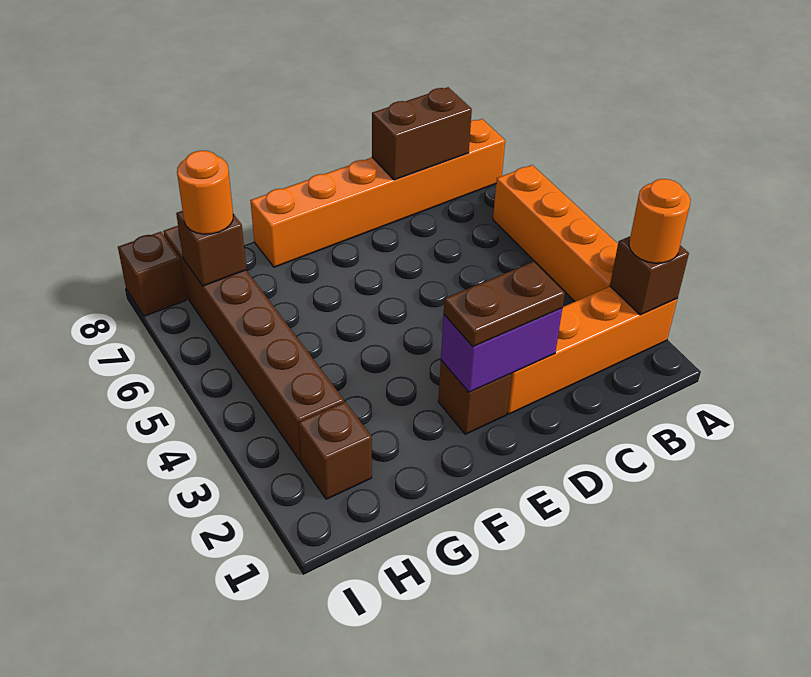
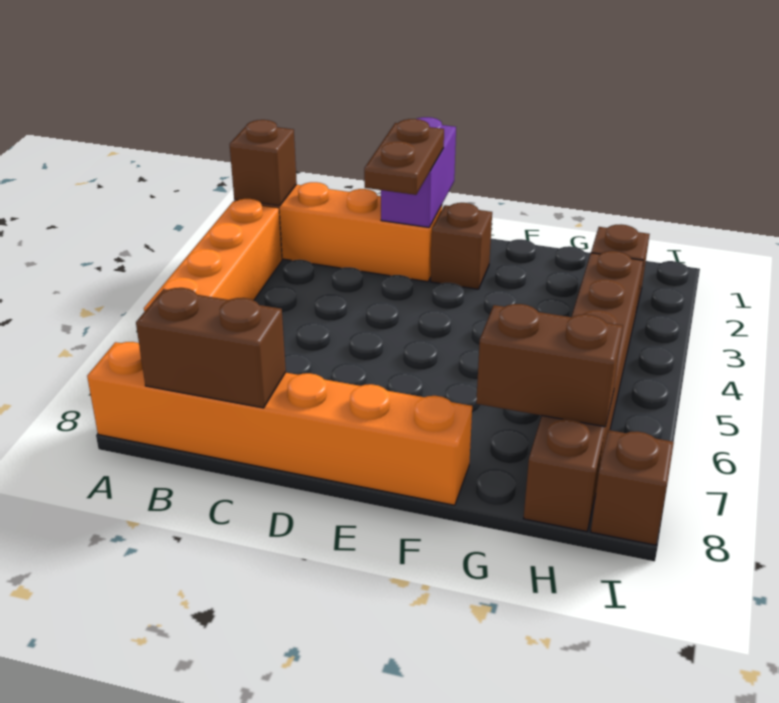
orange 1x1 round brick [629,179,691,263] -> none
purple 1x2 brick [441,308,562,392] -> purple 1x2 brick turned to [381,117,456,227]
brown 1x2 plate [444,262,565,347] -> brown 1x2 plate turned to [364,119,444,195]
brown 1x1 brick [176,211,246,286] -> brown 1x2 brick [476,304,623,427]
orange 1x1 round brick [177,151,233,234] -> none

